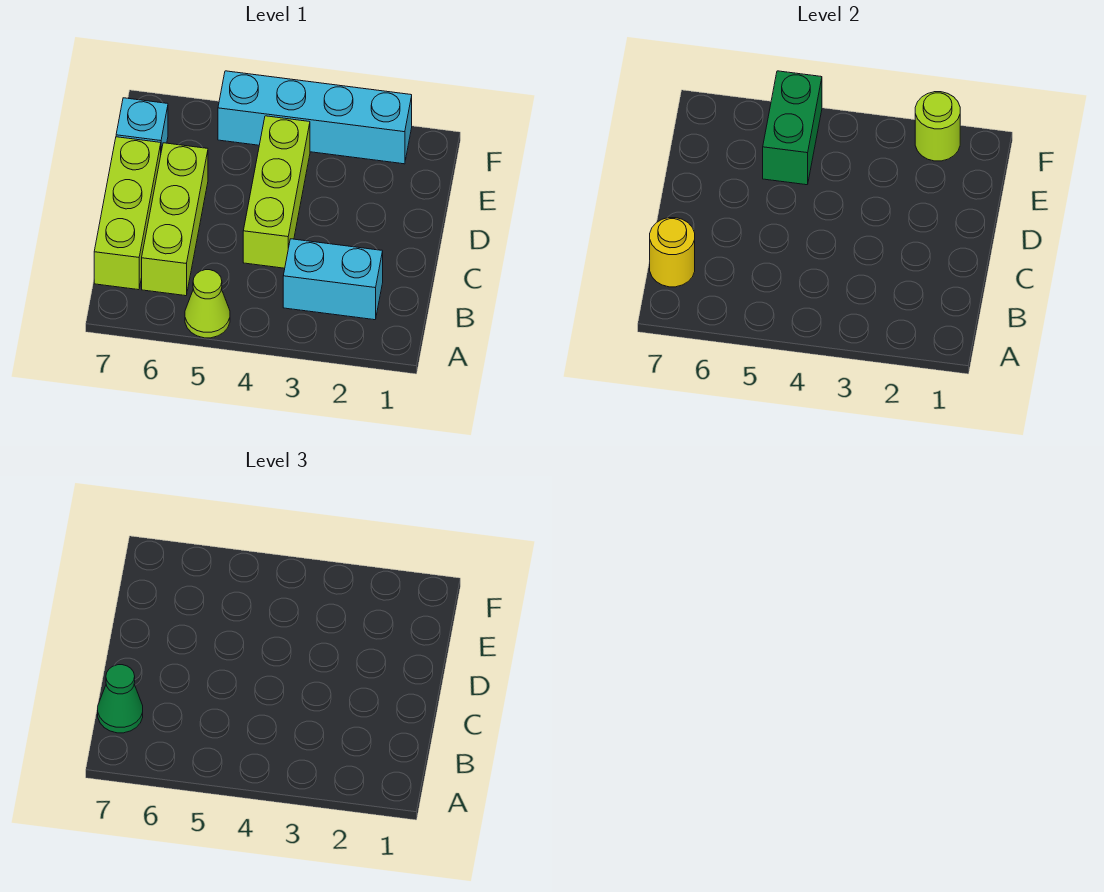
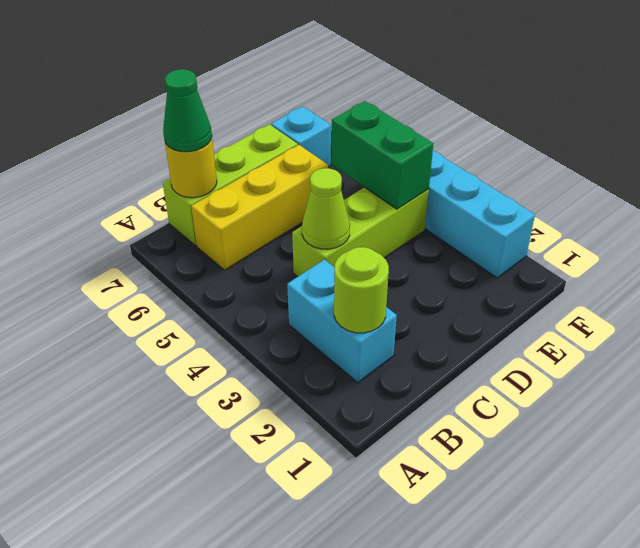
lime 1x1 cone [185,270,230,338] -> lime 1x1 cone moved to [302,168,350,249]
lime 1x3 brick [142,143,208,296] -> yellow 1x3 brick [191,145,328,270]
green 1x2 brick [763,71,822,185] -> green 1x2 brick turned to [332,101,433,209]
lime 1x1 round brick [915,92,960,161] -> lime 1x1 round brick moved to [334,247,389,333]

